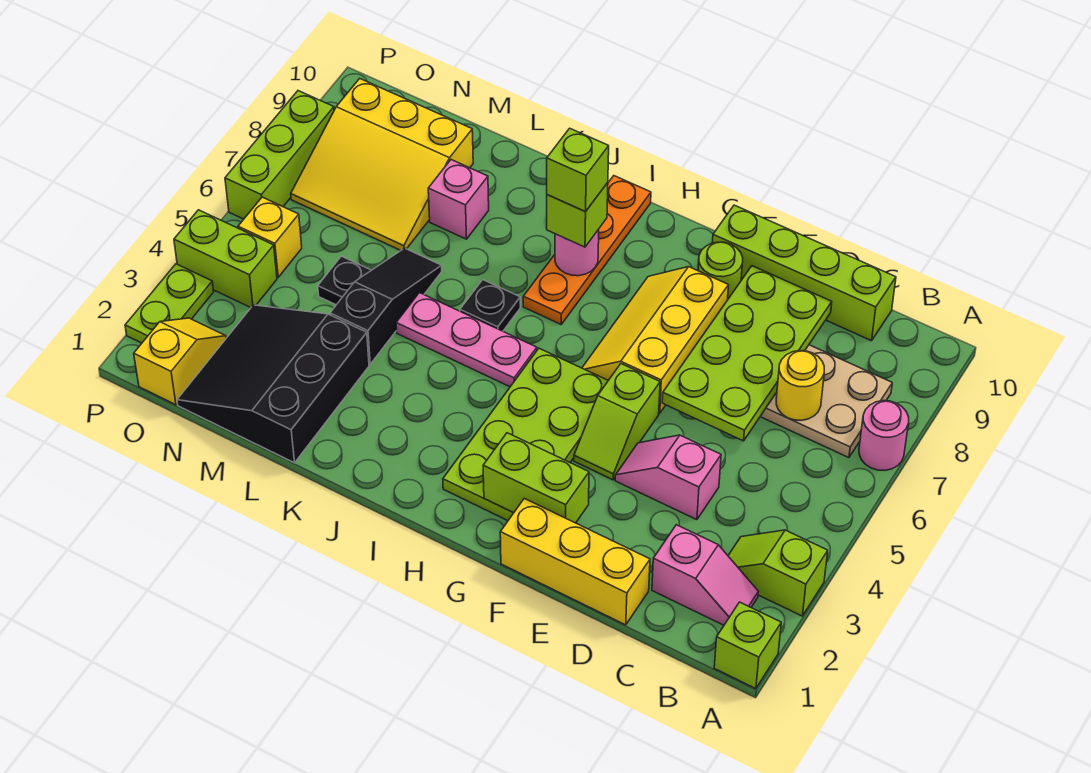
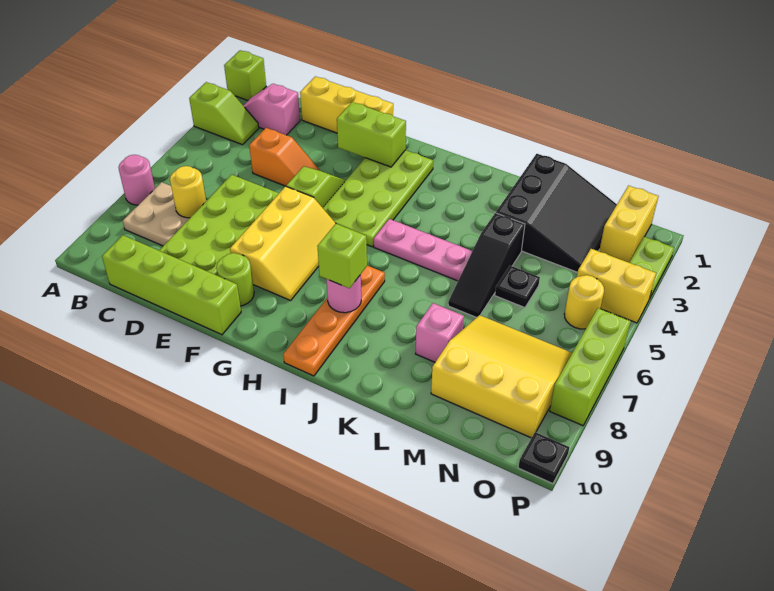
pink 1x2 slope [615,435,721,520] -> orange 1x2 slope [249,128,319,186]
lime 1x1 brick [547,128,609,211] -> none
black 1x1 plate [460,280,520,331] -> black 1x1 plate moved to [518,432,569,484]
yellow 1x2 slope [134,318,226,405] -> yellow 1x2 brick [599,186,658,262]
lime 1x2 brick [174,210,277,308] -> yellow 1x2 brick [577,249,656,323]
yellow 1x1 brick [238,197,302,277] -> yellow 1x1 round brick [564,275,604,329]

